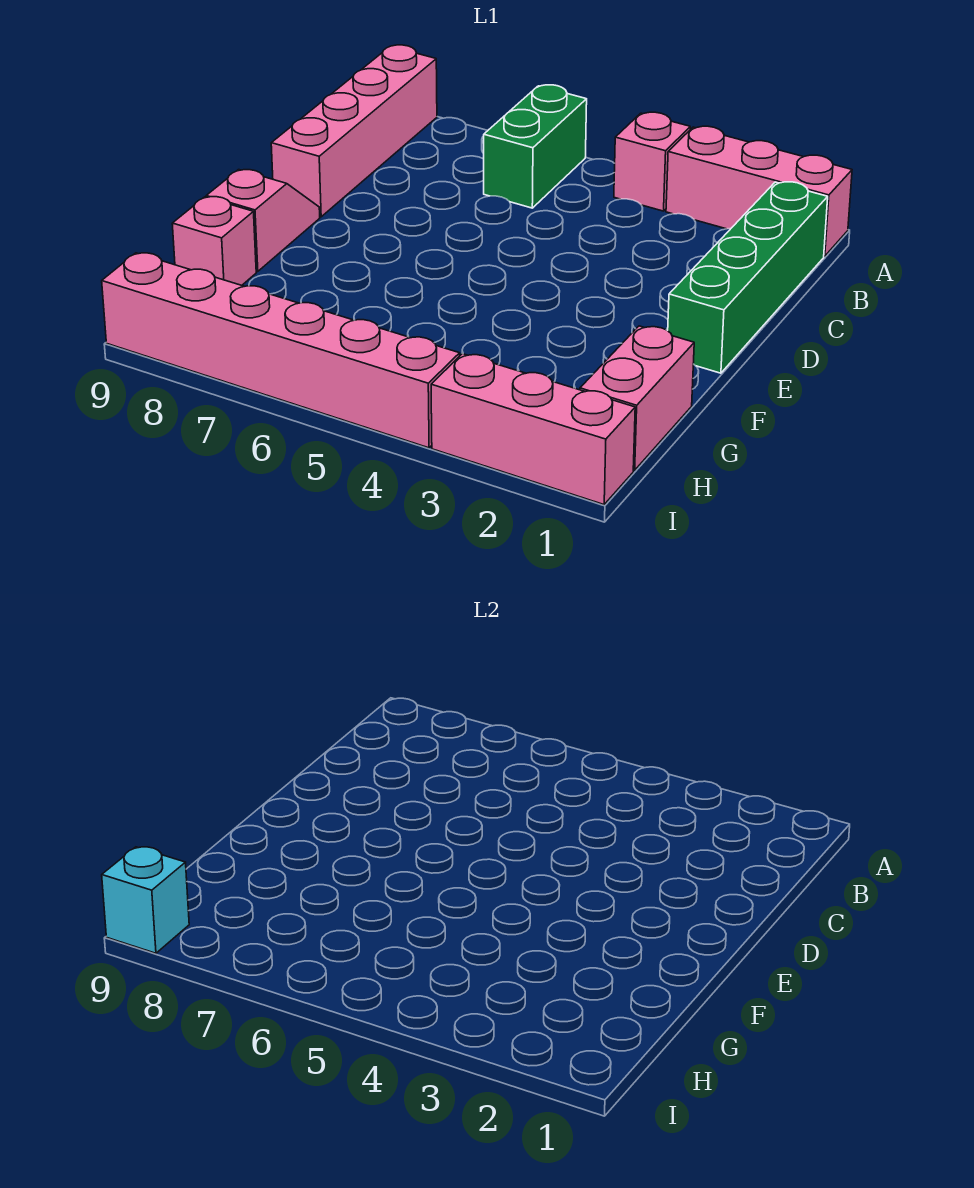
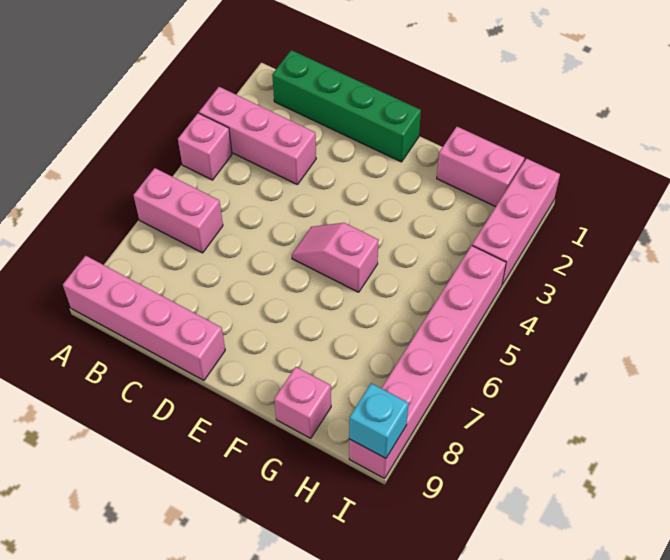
pink 1x3 brick [666,126,852,256] -> pink 1x3 brick turned to [199,87,316,185]
green 1x2 brick [484,85,587,208] -> pink 1x2 brick [133,168,223,253]
pink 1x2 slope [206,170,320,272] -> pink 1x2 slope moved to [292,223,379,292]

